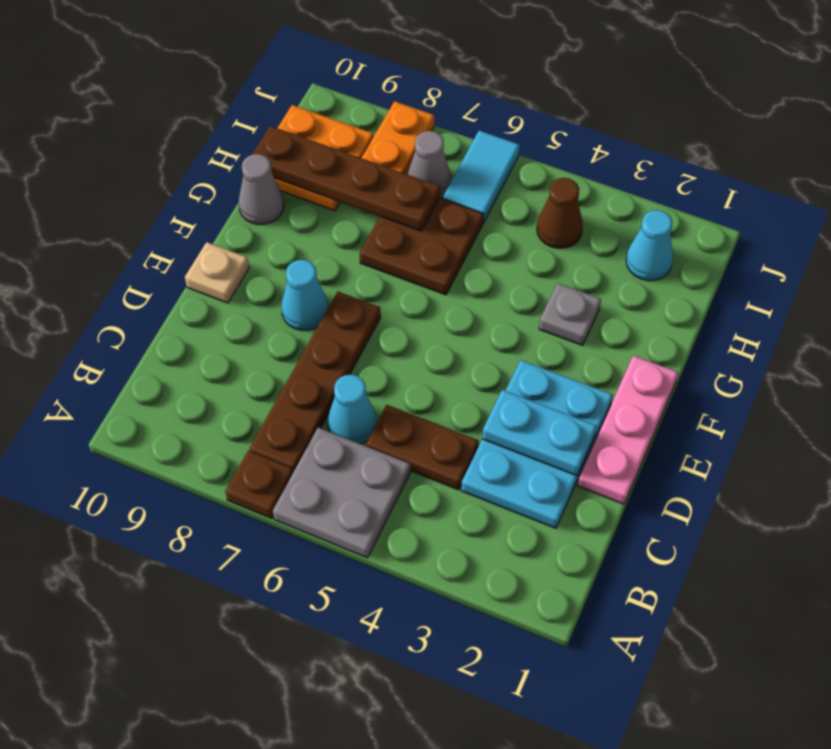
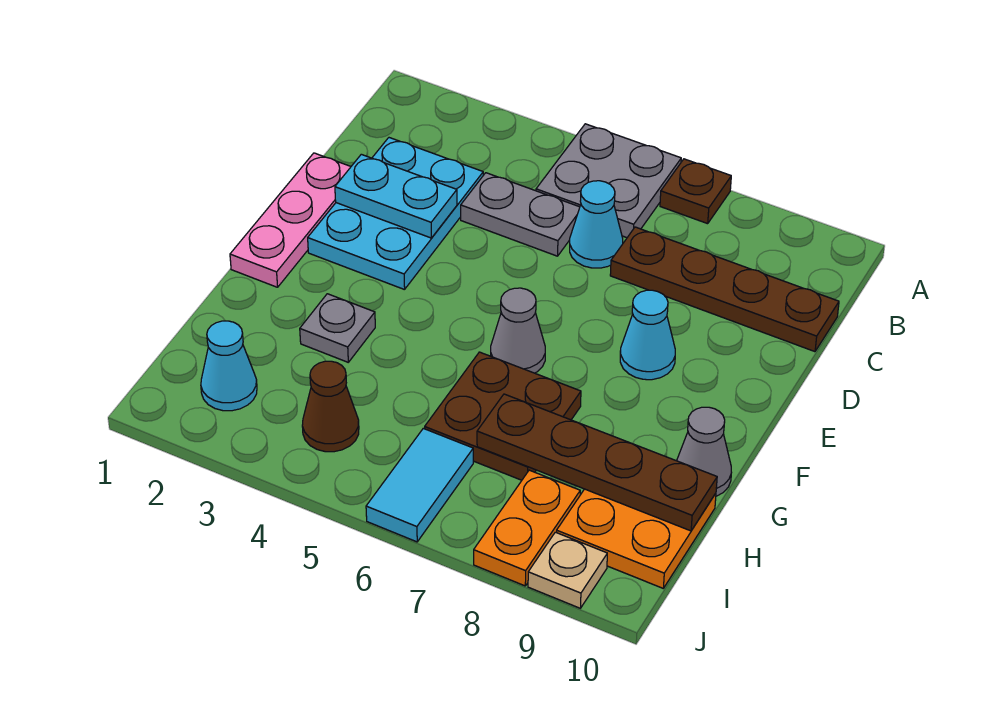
brown 1x4 plate [249,292,381,472] -> brown 1x4 plate turned to [610,227,839,352]
brown 1x2 plate [366,405,479,490] -> grey 1x2 plate [461,173,580,256]
tan 1x1 plate [185,242,249,303] -> tan 1x1 plate moved to [528,532,607,608]
grey 1x1 cone [407,131,451,198] -> grey 1x1 cone moved to [491,288,545,373]

